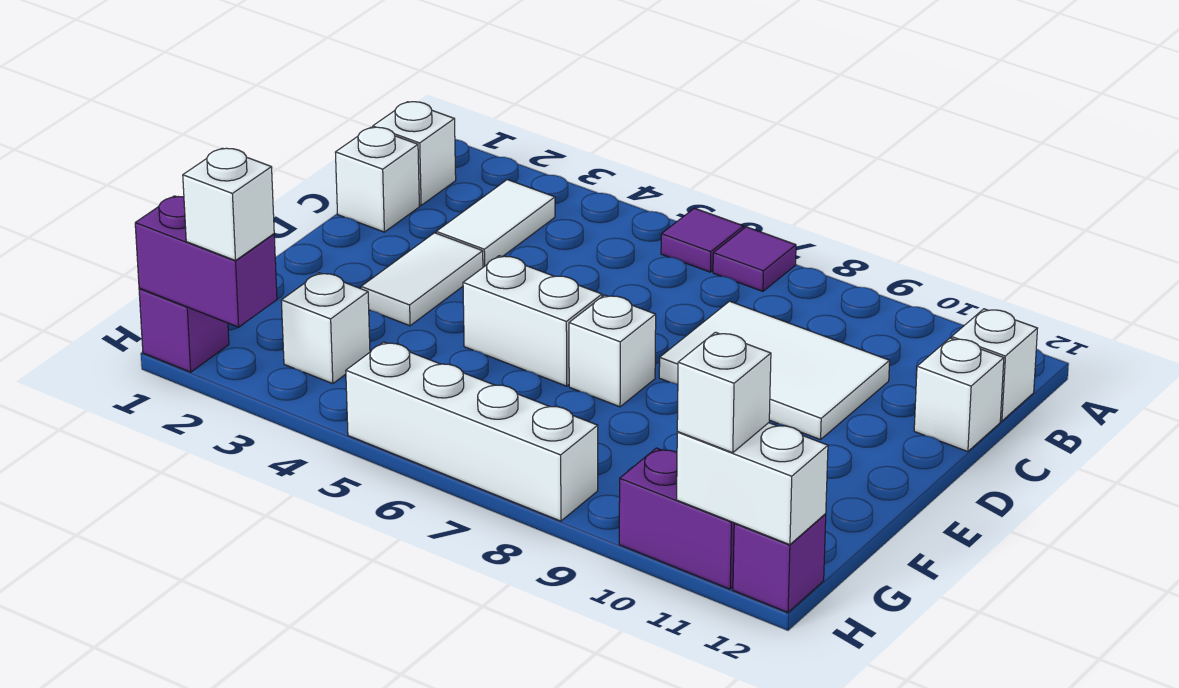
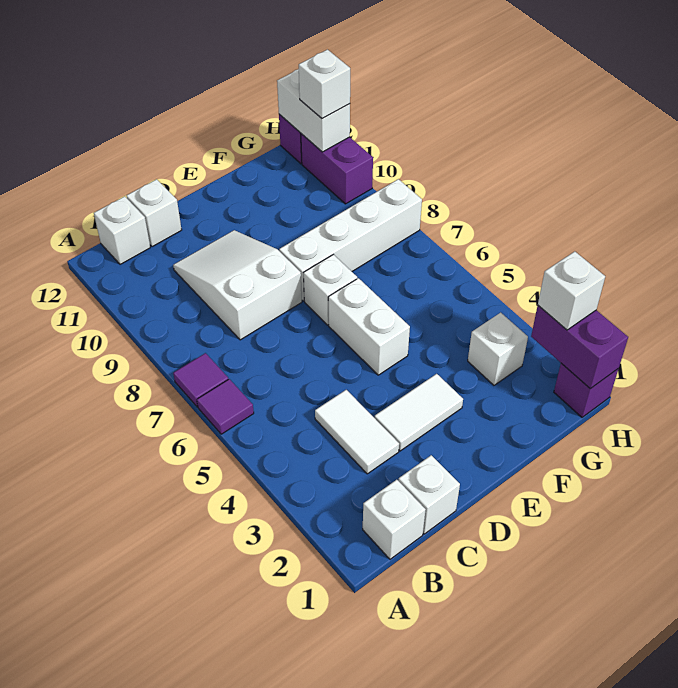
white 1x2 tile [436,180,555,267] -> white 1x2 tile turned to [315,390,399,474]
white 2x3 tile [659,301,890,440] -> white 2x3 slope [173,230,302,340]
white 1x4 brick [346,342,598,521] -> white 1x4 brick turned to [279,179,422,301]

